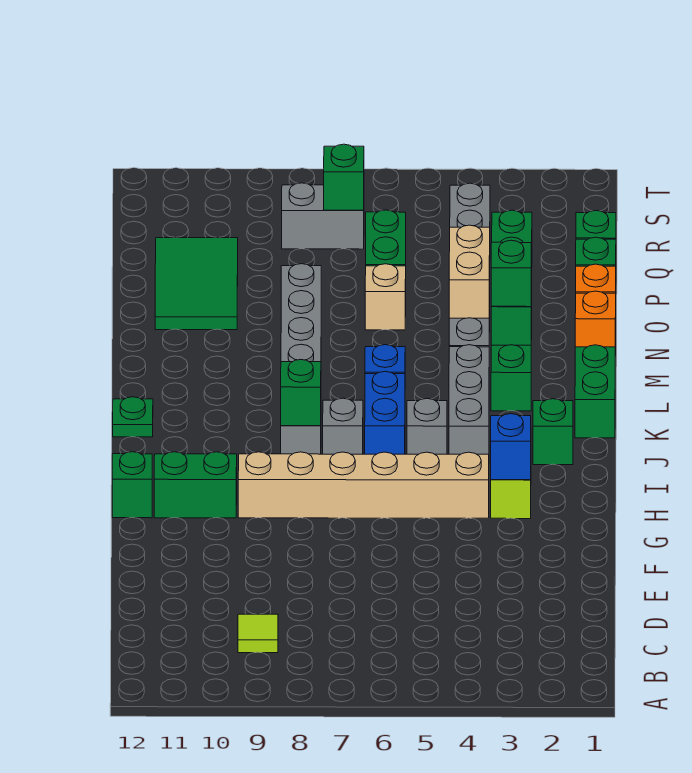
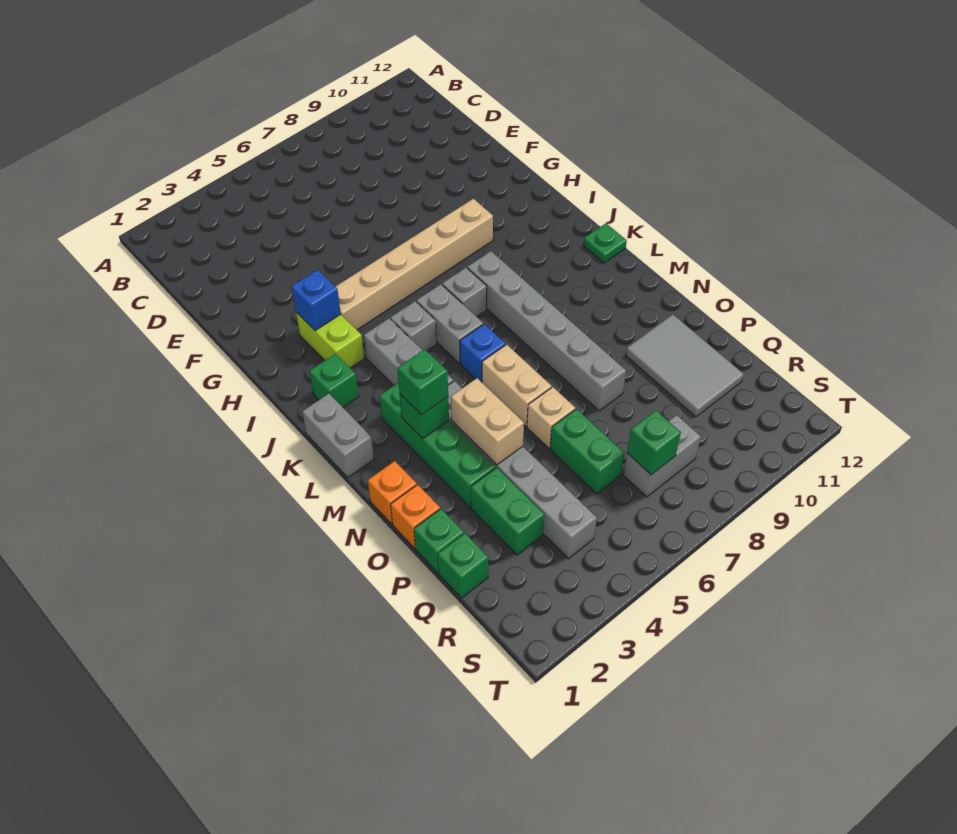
lime 1x1 tile [238,614,278,653] -> none
green 1x2 brick [154,452,237,518] -> none
green 1x1 brick [112,452,152,518] -> none
blue 1x2 brick [365,372,405,454] -> grey 1x2 brick [417,284,483,363]
green 1x1 brick [281,360,321,426] -> none
green 1x2 brick [575,345,615,438] -> grey 1x2 brick [302,394,374,477]
none -> tan 1x2 brick [482,345,552,426]
green 2x3 tile [155,238,238,330] -> grey 2x3 tile [626,315,744,417]

